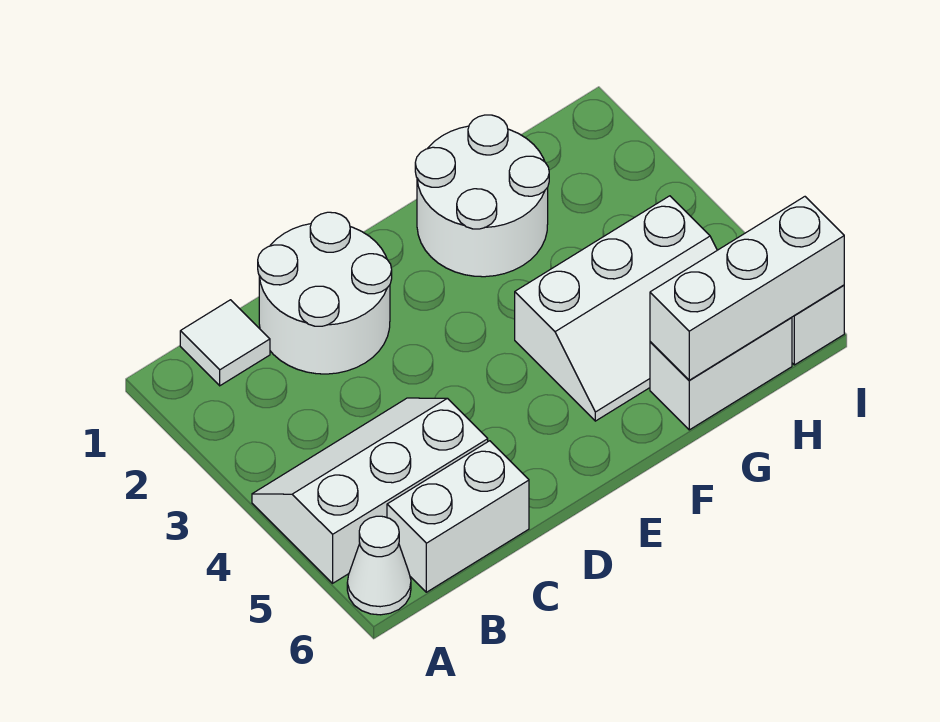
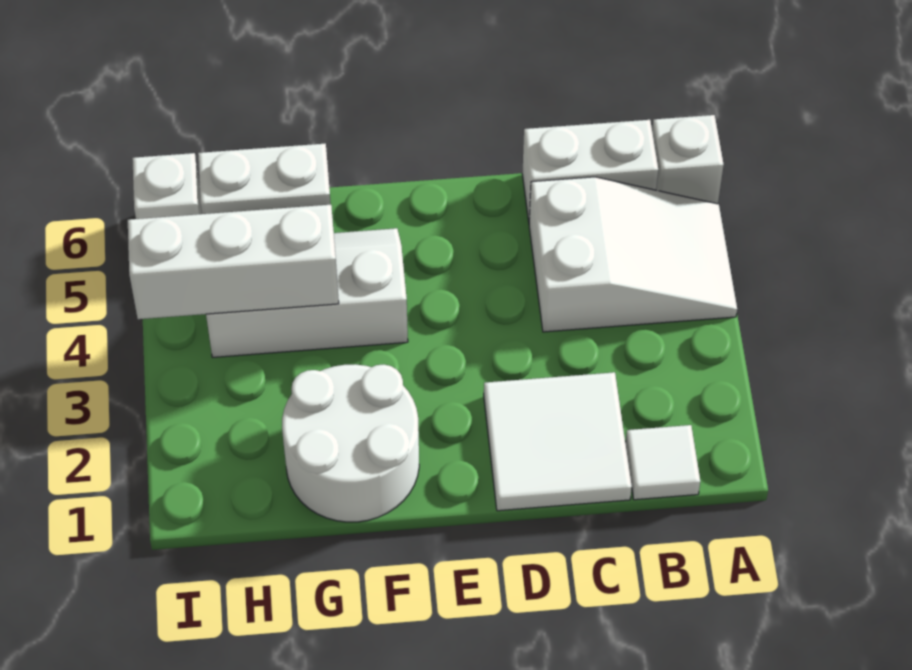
white 2x3 slope [252,398,488,583] -> white 2x3 slope turned to [529,177,737,332]
white 1x1 cone [347,516,411,615] -> white 1x1 brick [652,115,724,204]
white 2x2 round brick [258,212,392,374] -> white 2x2 tile [484,372,632,511]
white 1x3 brick [650,197,844,380] -> white 1x3 brick moved to [128,205,339,319]

